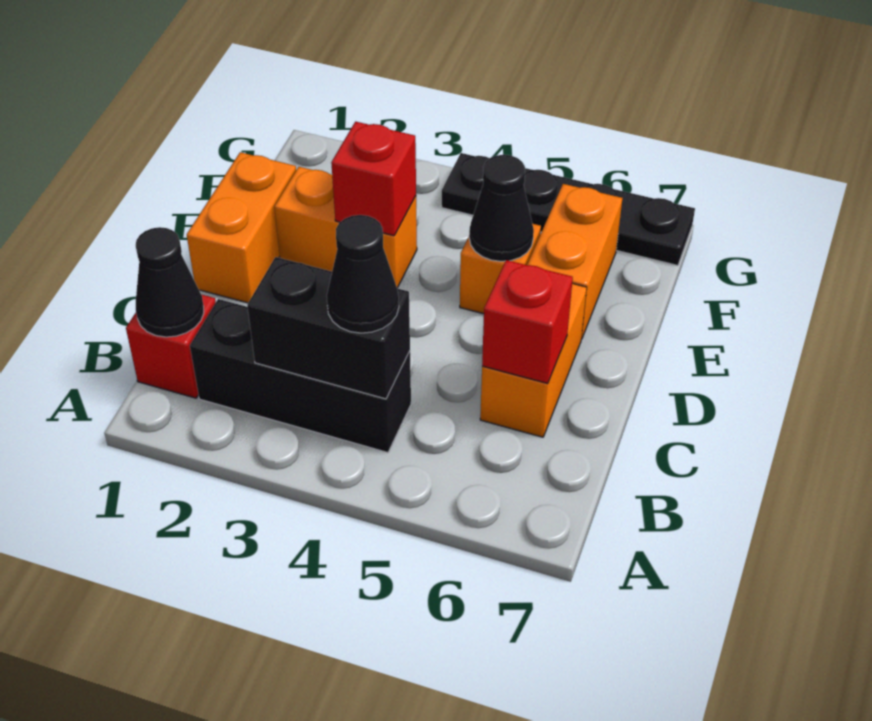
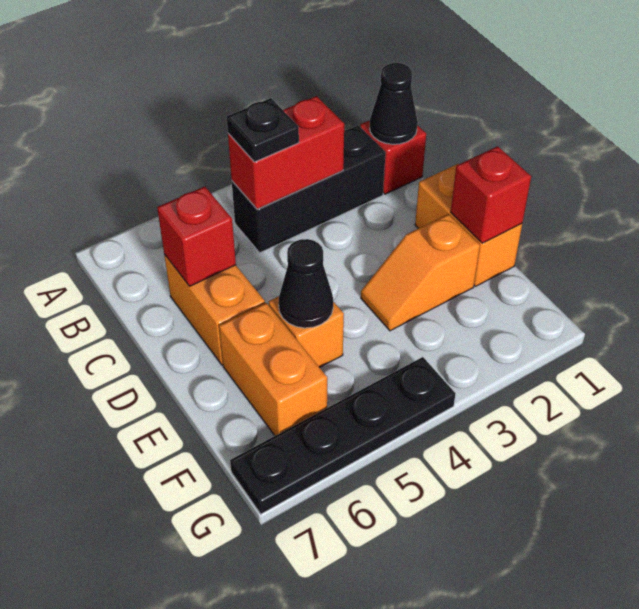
black 1x2 brick [247,257,410,399] -> red 1x2 brick [228,96,344,209]
black 1x1 cone [327,215,399,333] -> black 1x1 plate [227,98,299,162]
orange 1x2 brick [274,167,417,288] -> orange 1x2 slope [361,214,480,331]
red 1x1 brick [331,122,416,236] -> red 1x1 brick moved to [451,146,531,243]

